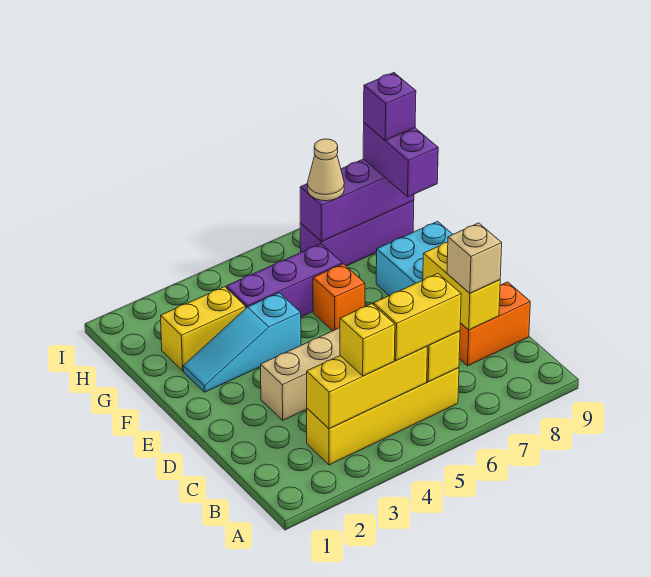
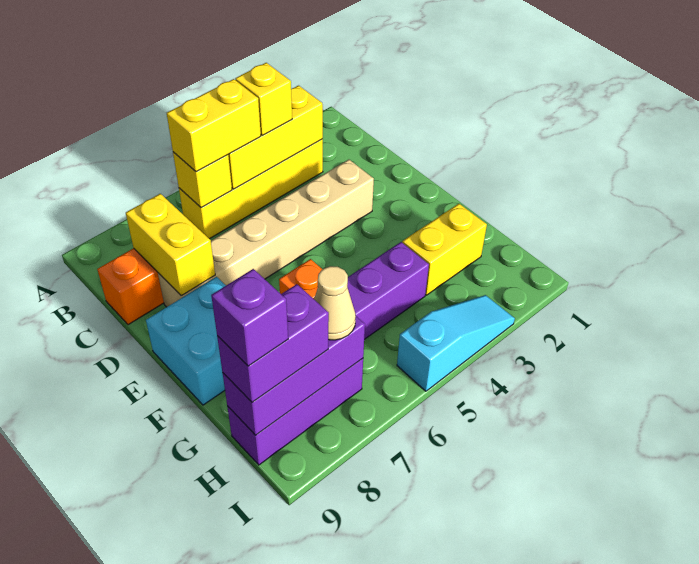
tan 1x1 brick [447,223,502,293] -> none
cyan 1x3 slope [183,293,301,392] -> cyan 1x3 slope moved to [397,295,515,391]
purple 1x2 brick [363,123,438,197] -> purple 1x2 brick turned to [217,284,329,402]

